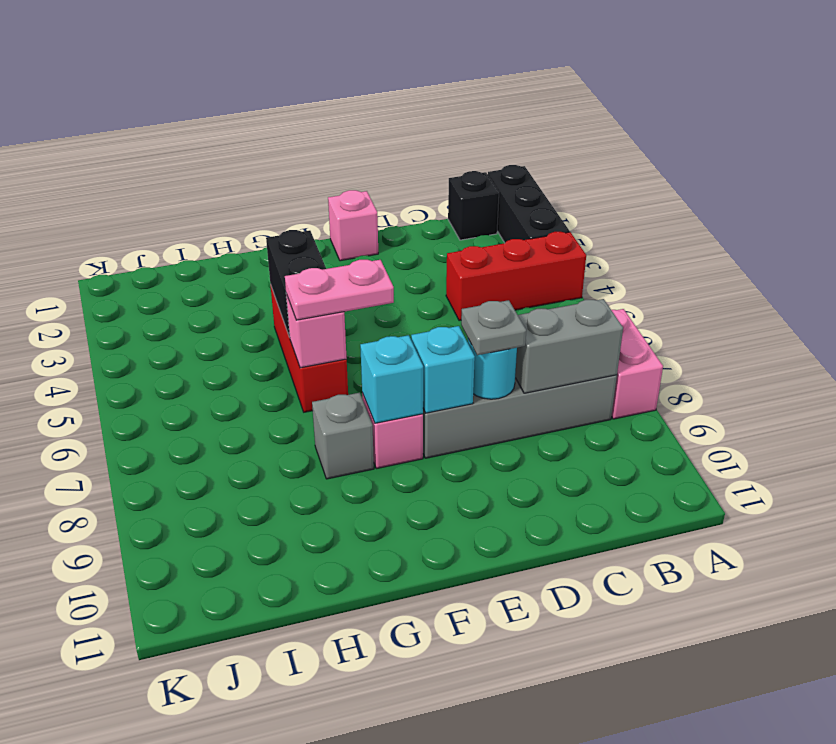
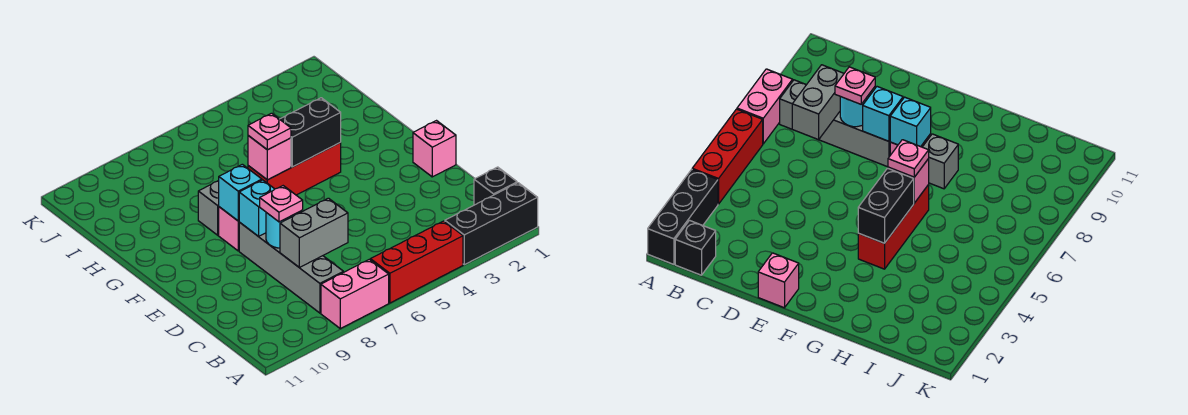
red 1x3 brick [446,232,586,321] -> red 1x3 brick turned to [370,221,463,303]
grey 1x2 brick [515,299,623,393] -> grey 1x2 brick turned to [280,198,348,267]
grey 1x1 plate [461,300,526,355] -> pink 1x1 plate [260,186,303,222]
pink 1x2 plate [285,260,394,320] -> pink 1x1 plate [248,113,291,150]

